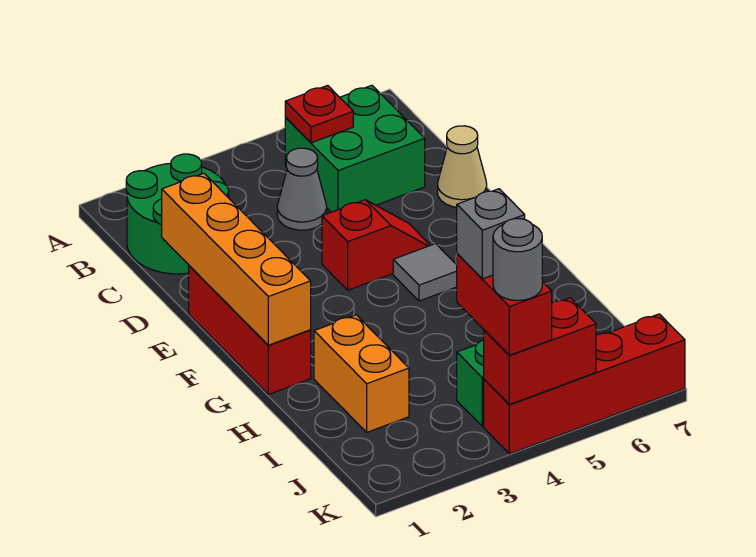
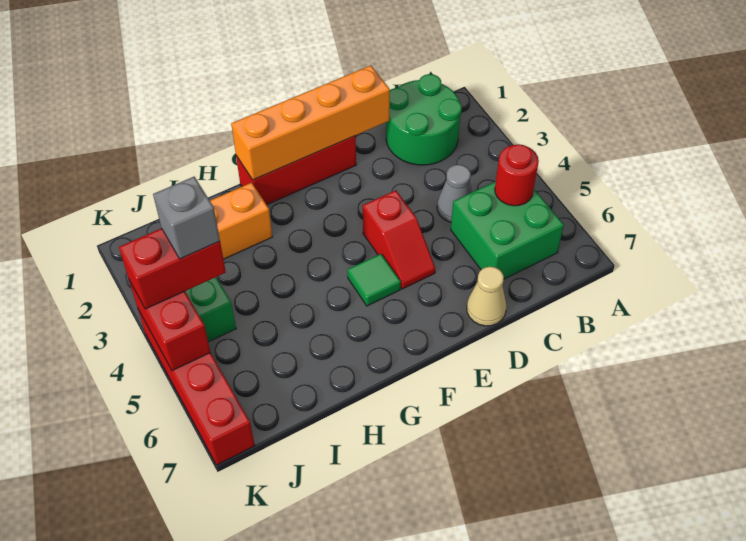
red 1x1 plate [285,85,353,143] -> red 1x1 round brick [495,144,539,206]
grey 1x1 tile [393,244,457,301] -> green 1x1 tile [348,254,401,306]
grey 1x1 round brick [493,219,542,301] -> none

